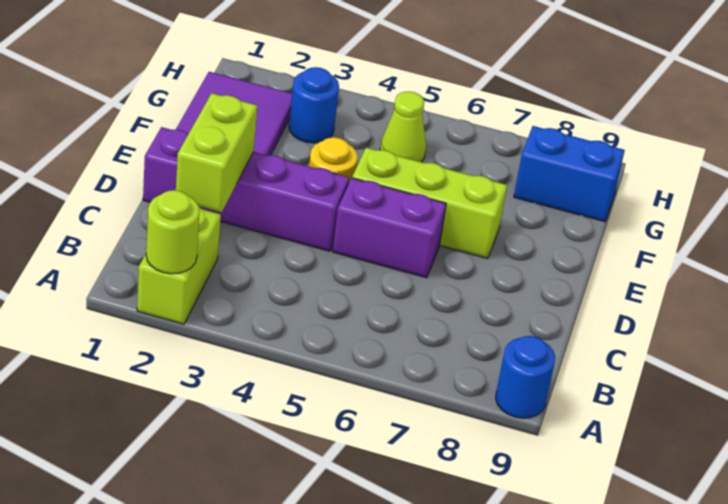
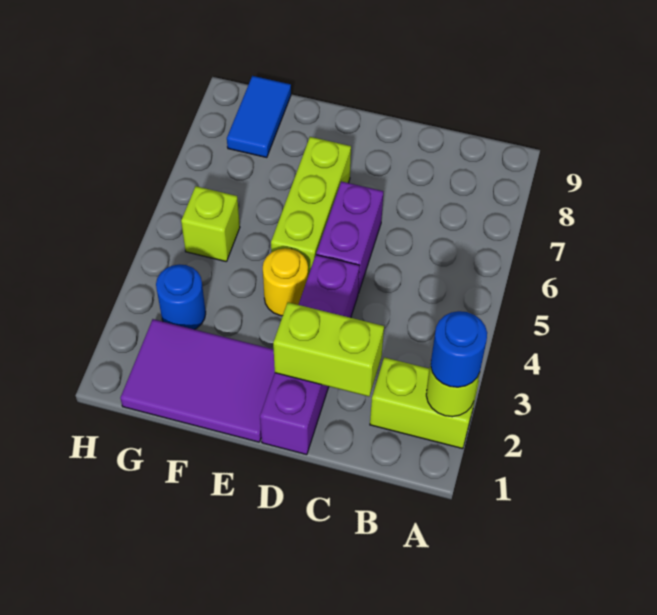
blue 1x1 round brick [496,336,555,418] -> blue 1x1 round brick moved to [431,311,487,387]
lime 1x1 cone [380,91,426,162] -> lime 1x1 brick [181,186,240,262]
blue 1x2 brick [514,126,625,222] -> blue 1x2 tile [227,76,291,158]

